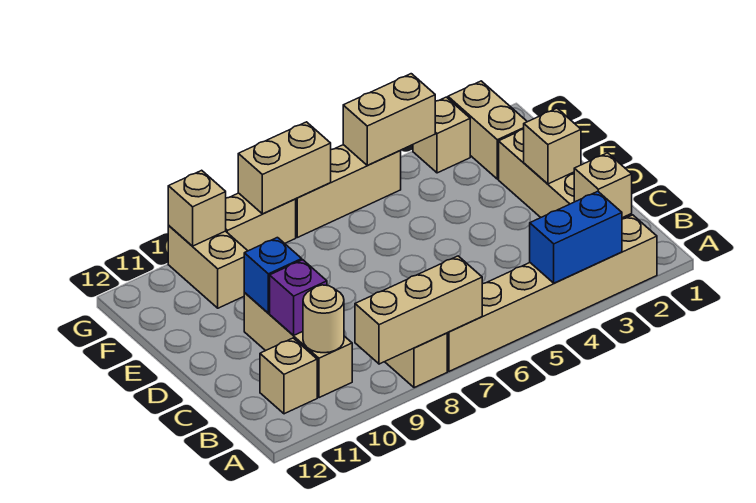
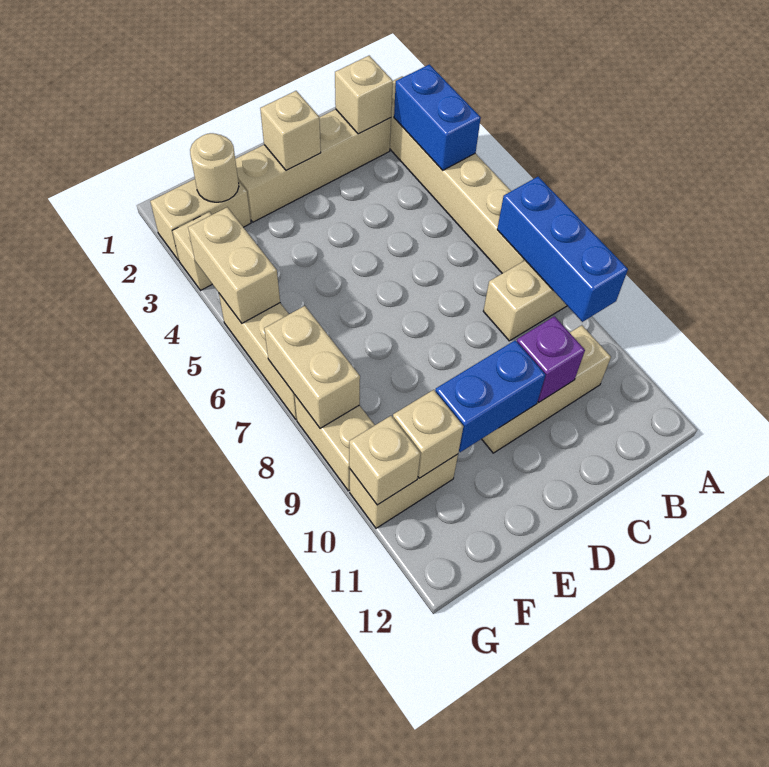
tan 1x3 brick [355,256,482,364] -> blue 1x3 brick [497,177,628,322]
tan 1x1 round brick [303,285,344,353] -> tan 1x1 round brick moved to [190,133,239,202]
tan 1x1 brick [260,338,317,414] -> tan 1x1 brick moved to [393,390,463,478]
blue 1x1 brick [244,238,302,313] -> blue 1x2 brick [435,340,546,452]

